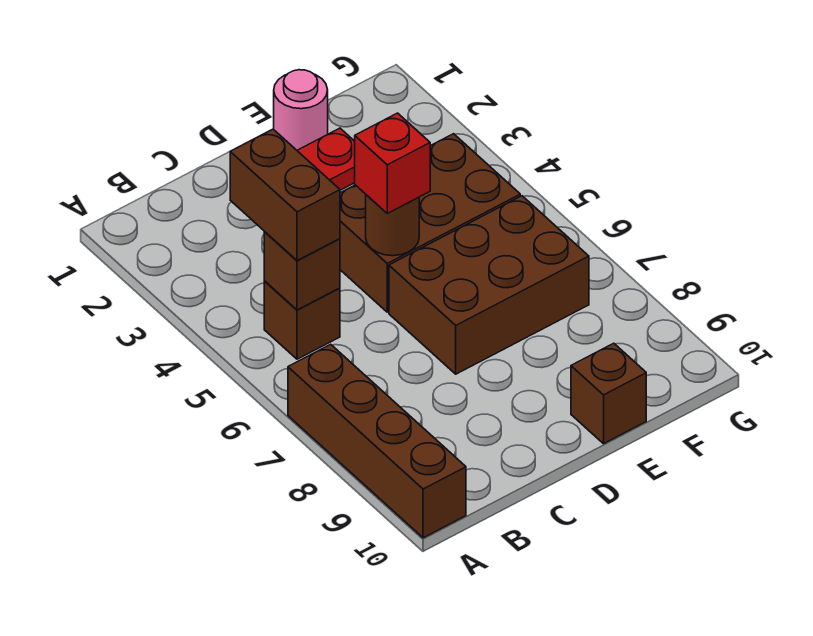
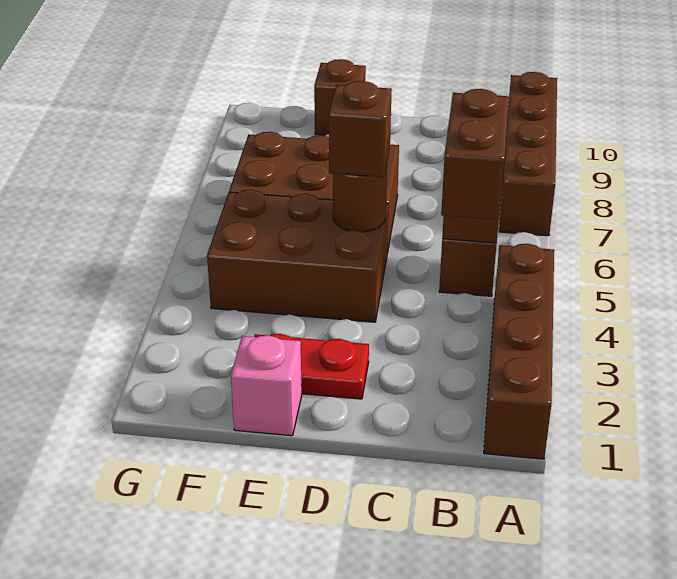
none -> brown 1x4 brick [484,244,554,459]
red 1x1 brick [355,113,430,213] -> brown 1x1 brick [329,81,392,177]
pink 1x1 round brick [274,70,328,150] -> pink 1x1 brick [231,335,302,436]

